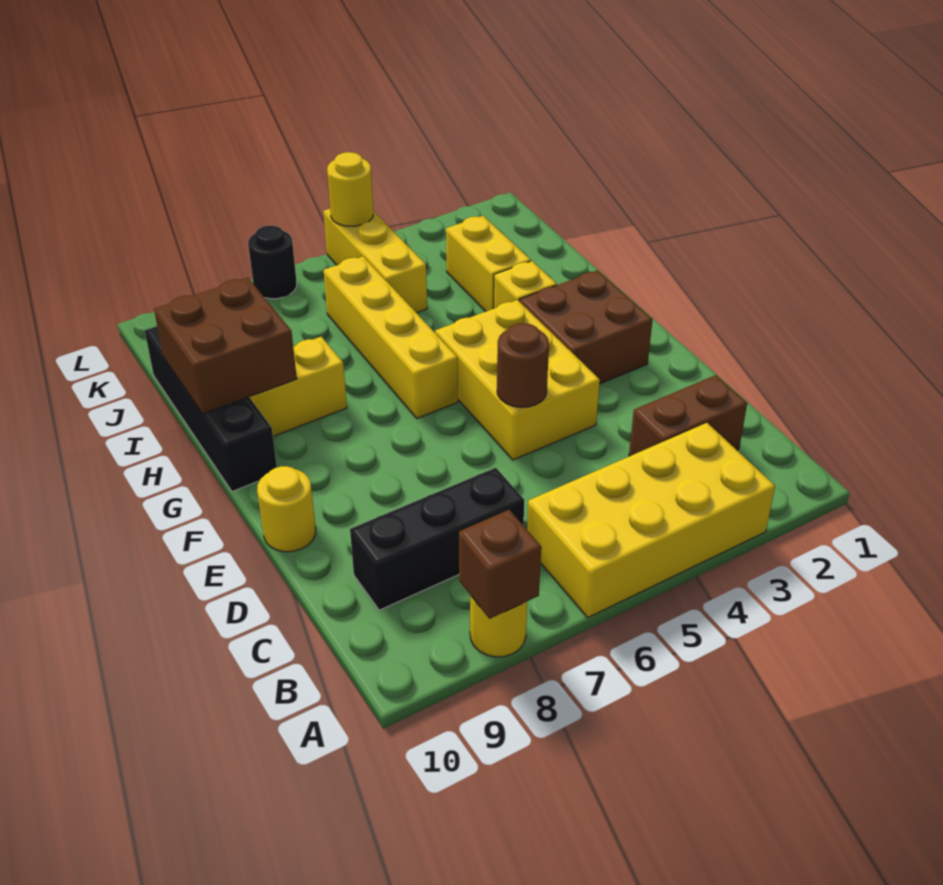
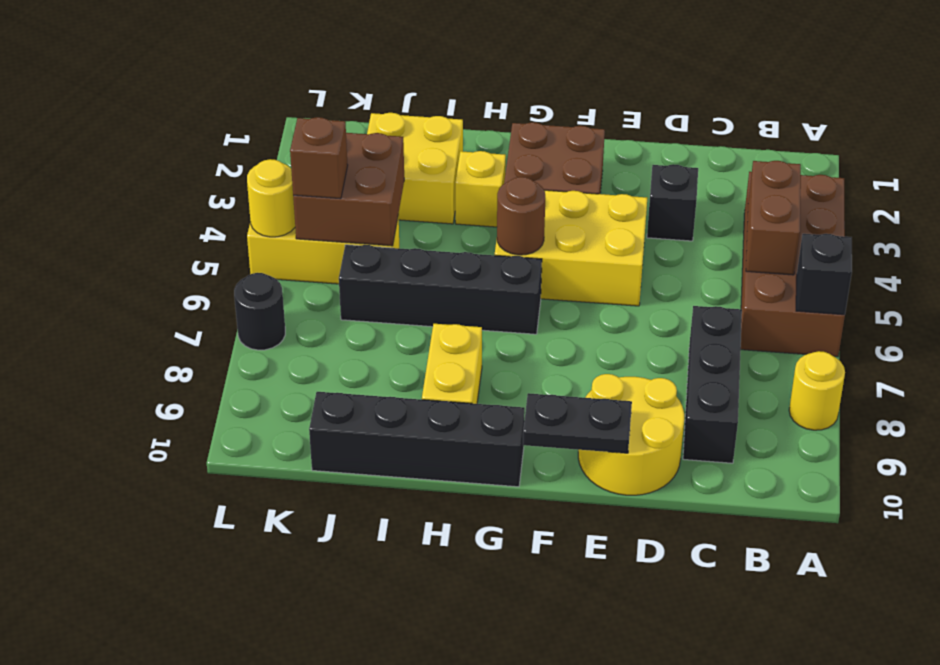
yellow 2x4 brick [527,423,775,617] -> brown 2x4 brick [741,172,845,357]
none -> black 1x1 brick [796,234,852,315]
brown 1x1 brick [459,510,541,619] -> brown 1x1 brick moved to [290,117,348,199]
brown 1x2 brick [629,375,747,456] -> brown 1x2 brick moved to [746,161,801,275]
none -> black 1x1 brick [647,164,698,241]
brown 1x1 round brick [497,323,549,407] -> brown 1x1 round brick moved to [497,177,545,255]
yellow 1x1 round brick [257,466,316,552] -> yellow 2x2 round brick [578,374,684,495]
none -> black 1x2 plate [523,393,632,453]
yellow 1x4 brick [323,256,458,418] -> black 1x4 brick [339,245,542,334]
brown 2x2 brick [154,278,297,414] -> brown 2x2 brick moved to [293,133,404,246]
yellow 1x2 brick [446,216,531,311] -> yellow 2x2 brick [367,113,463,224]

